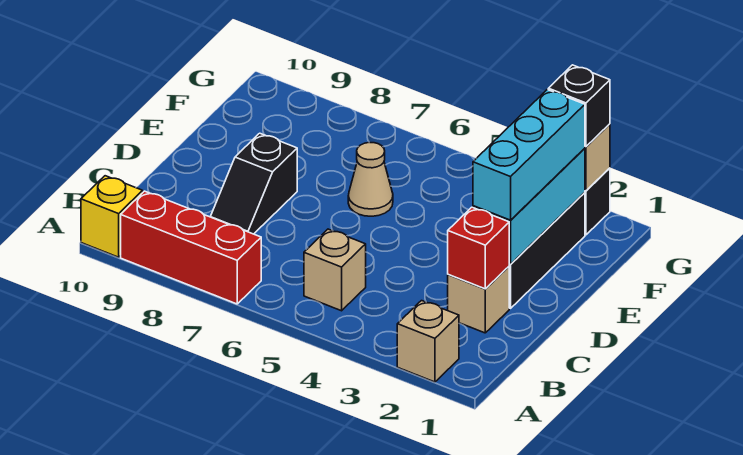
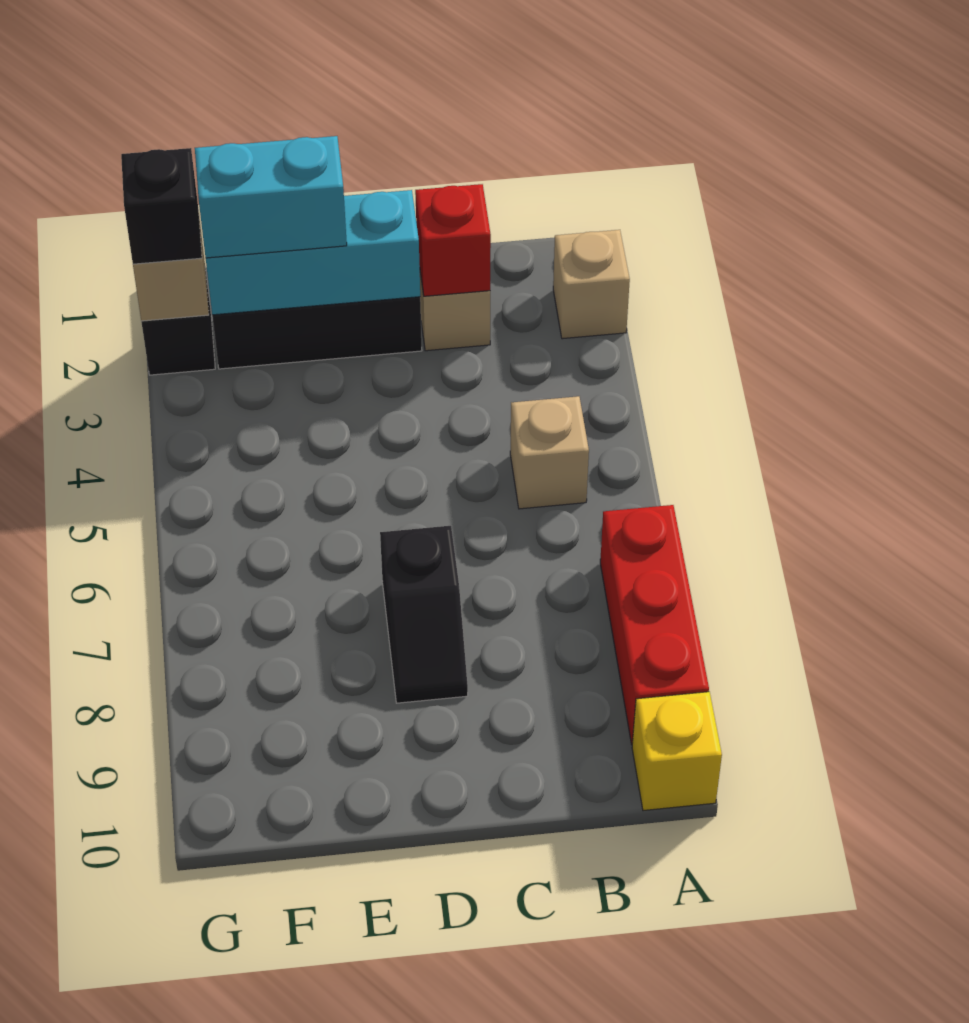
black 1x2 slope [211,133,297,234] -> black 1x2 slope turned to [380,526,468,703]
cyan 1x3 brick [473,90,585,220] -> cyan 1x2 brick [195,136,347,258]
tan 1x1 cone [348,142,393,216] -> none

